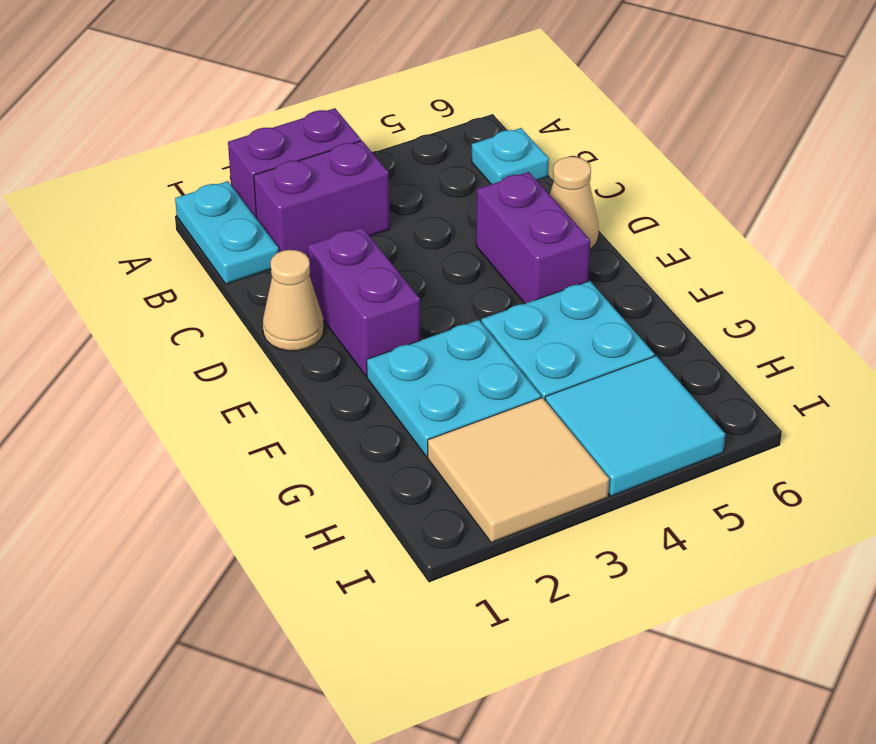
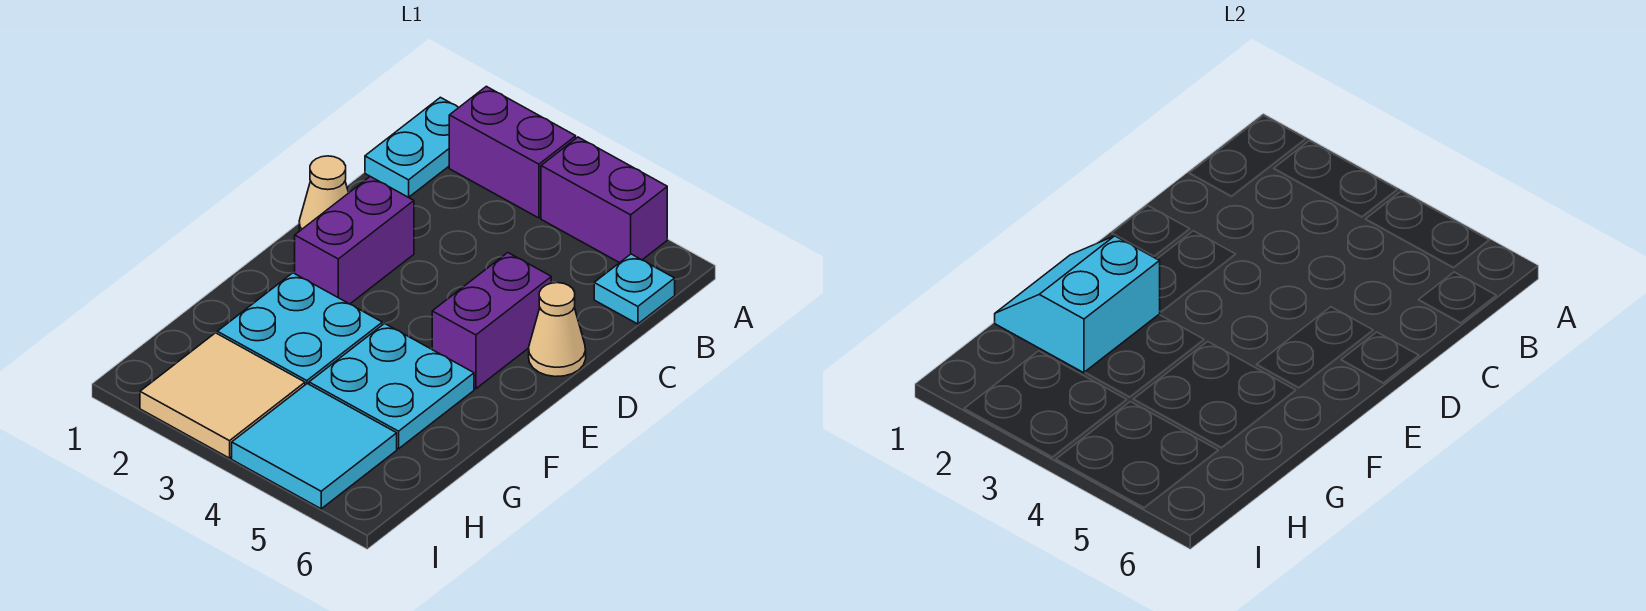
purple 1x2 brick [254,141,390,257] -> purple 1x2 brick moved to [541,137,667,263]
none -> cyan 2x2 slope [995,236,1160,373]

